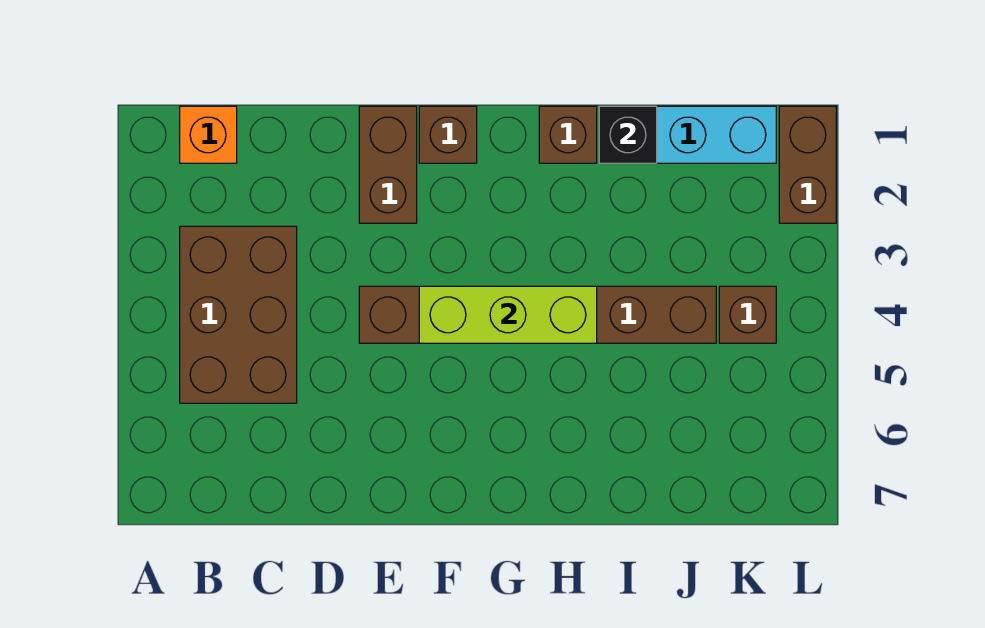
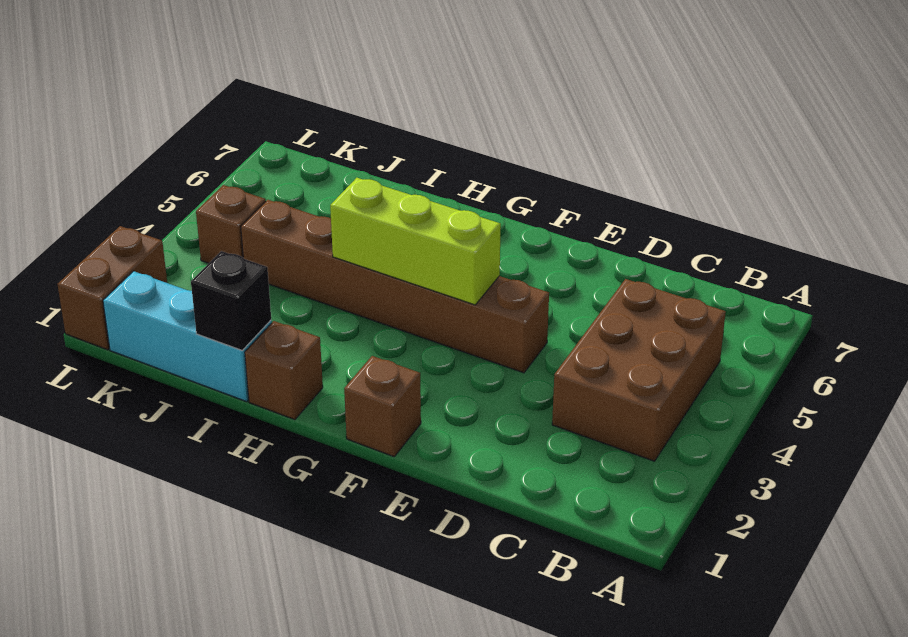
orange 1x1 brick [180,106,237,163] -> none
brown 1x2 brick [359,106,417,223] -> none

